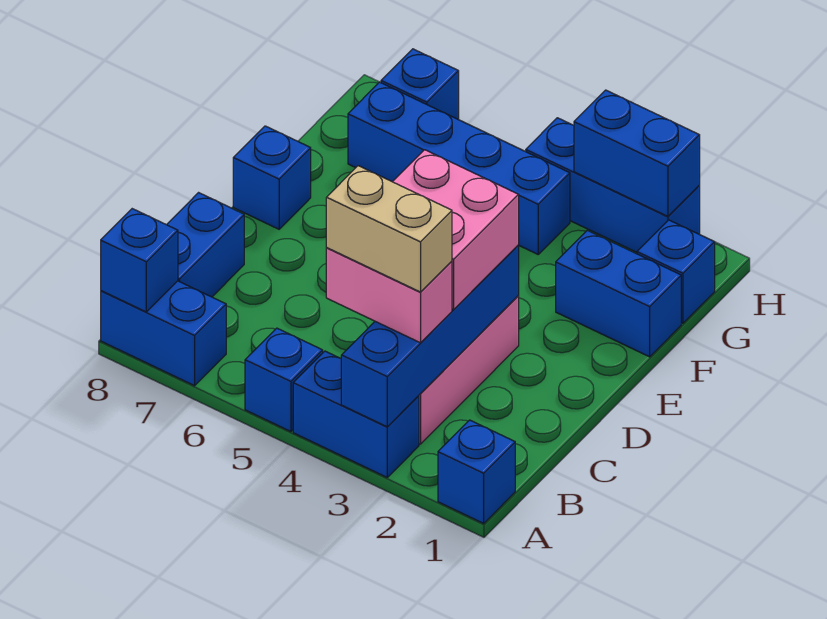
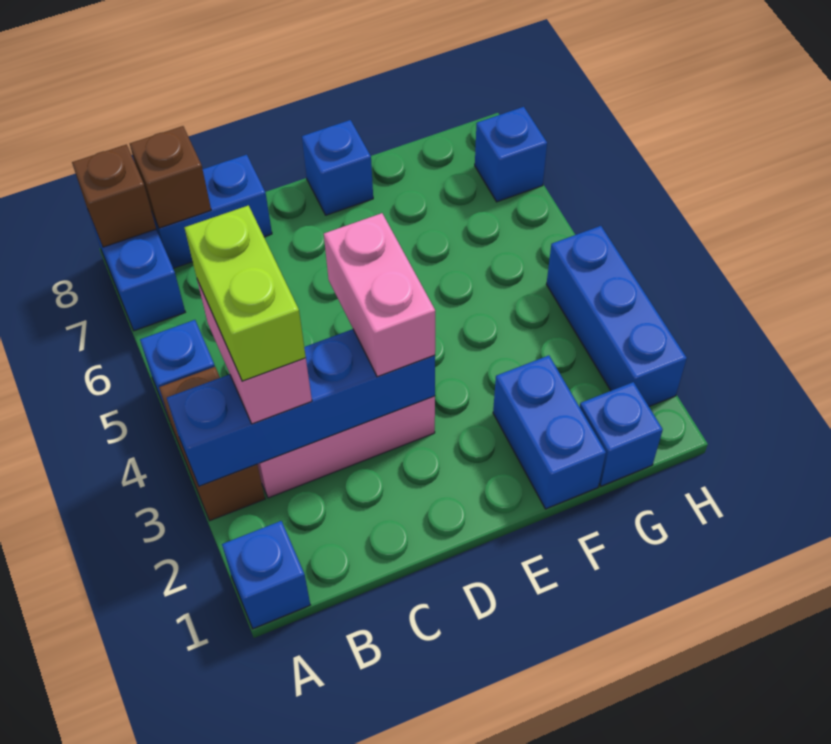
blue 1x2 brick [293,351,419,477] -> brown 1x2 brick [159,367,265,521]
blue 1x1 brick [101,209,178,312] -> brown 1x1 brick [72,145,156,247]
tan 1x2 brick [326,166,452,292] -> lime 1x2 brick [184,205,306,381]
none -> brown 1x1 brick [130,126,211,228]
pink 2x2 brick [393,150,519,309] -> pink 1x2 brick [324,213,435,377]
blue 1x4 brick [348,82,570,254] -> none
blue 1x2 brick [574,90,700,216] -> none

